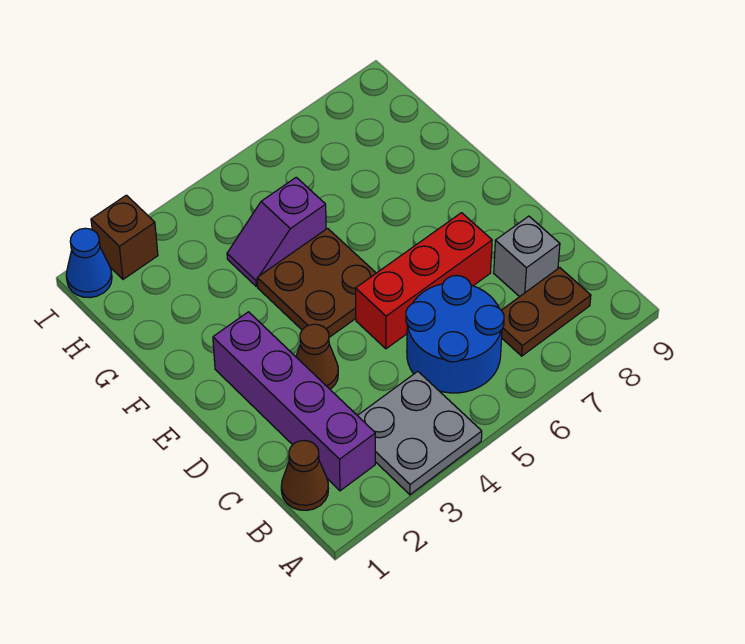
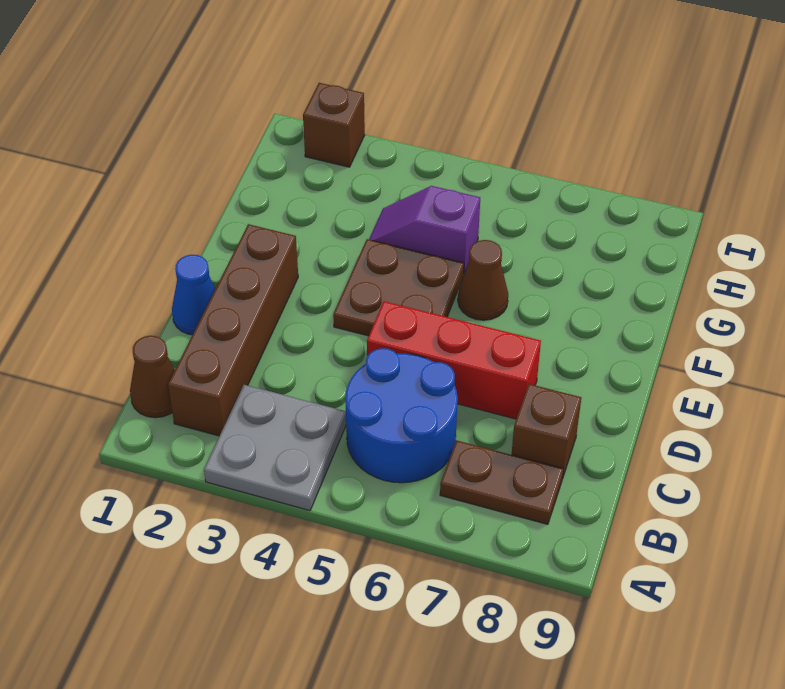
purple 1x4 brick [213,312,375,491] -> brown 1x4 brick [168,224,298,436]
grey 1x1 brick [494,216,560,297] -> brown 1x1 brick [512,384,581,479]
brown 1x1 cone [296,324,338,389] -> brown 1x1 cone moved to [458,240,508,320]
blue 1x1 cone [66,228,112,298] -> blue 1x1 cone moved to [172,255,215,335]

